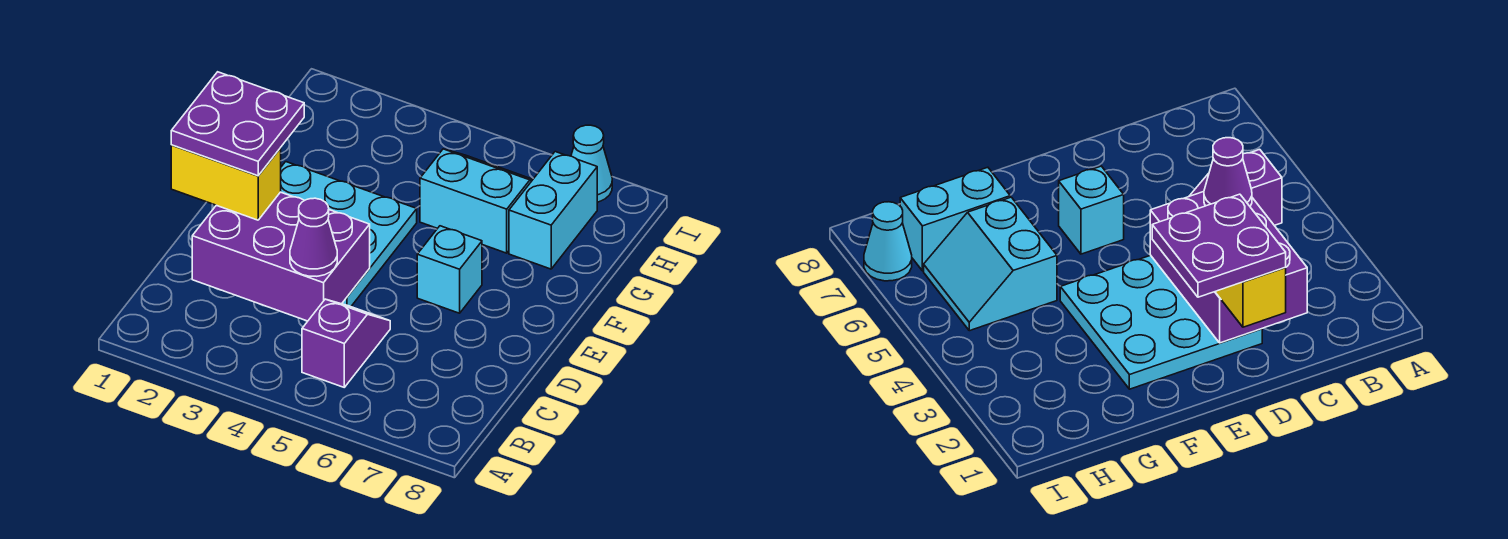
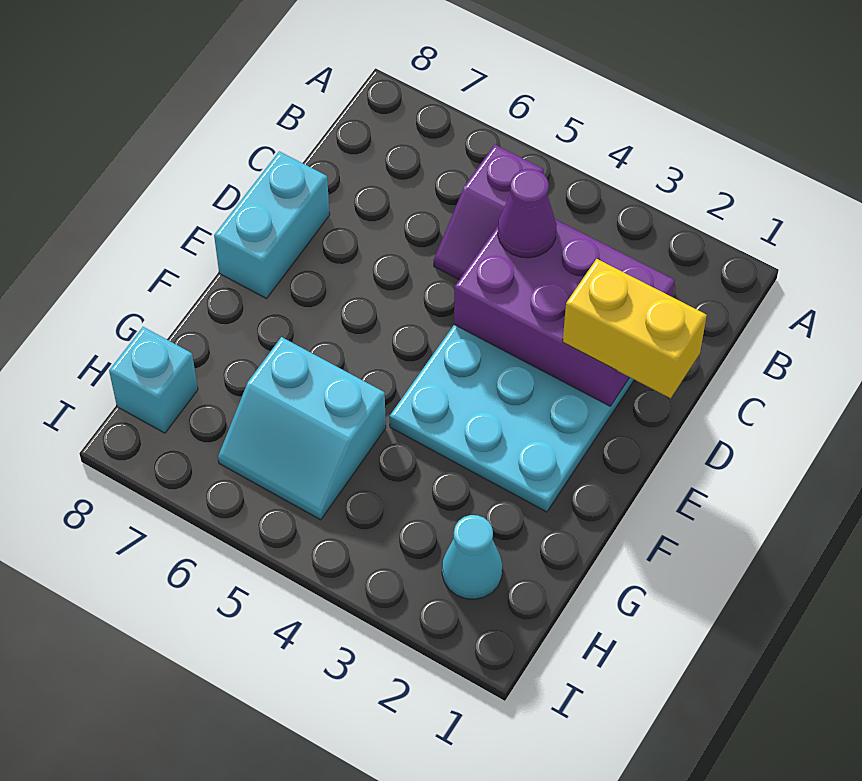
purple 2x2 plate [171,72,304,176] -> none
cyan 1x1 brick [417,226,482,313] -> cyan 1x1 brick moved to [109,327,198,433]
cyan 1x2 brick [509,152,597,269] -> cyan 1x2 brick moved to [214,151,330,299]
cyan 1x1 cone [571,125,612,202] -> cyan 1x1 cone moved to [442,515,503,599]

